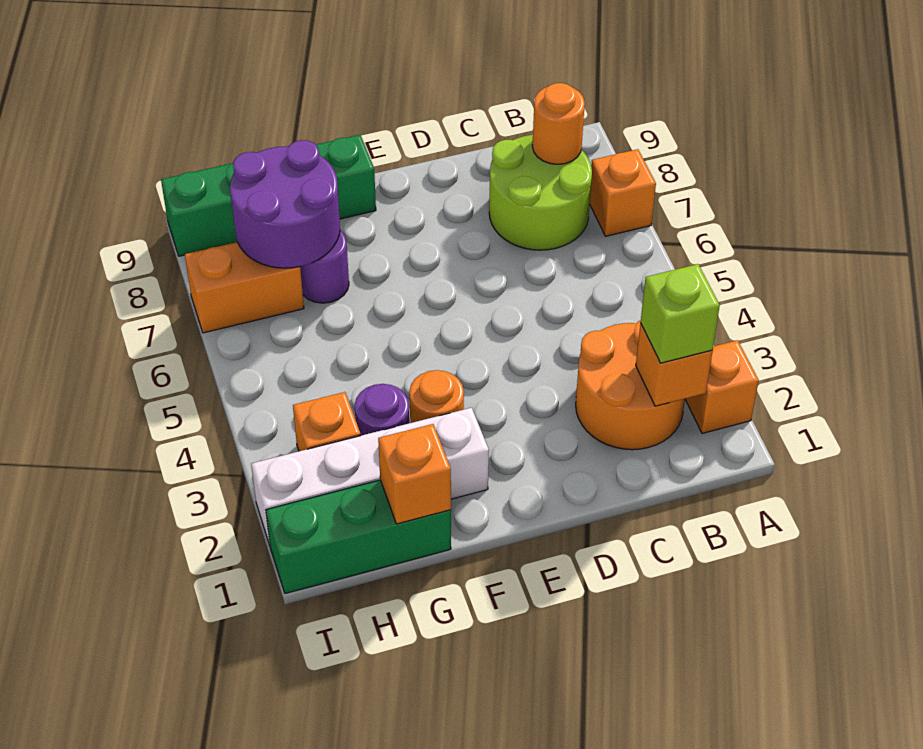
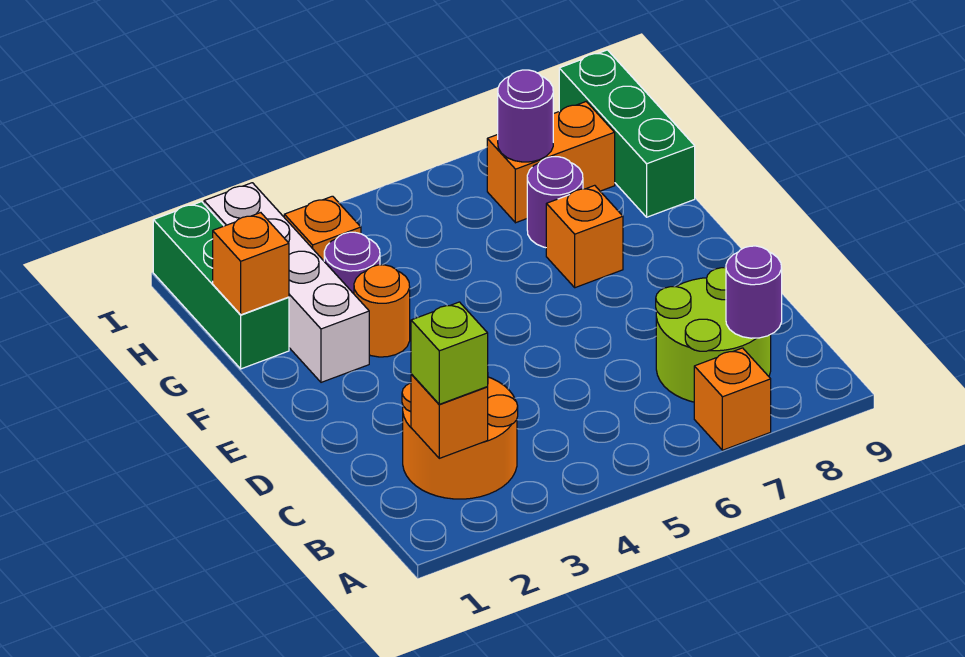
orange 1x1 brick [685,340,759,433] -> orange 1x1 brick moved to [546,185,623,288]
orange 1x1 round brick [532,83,585,164] -> purple 1x1 round brick [726,246,782,338]
green 1x4 brick [161,135,376,256] -> green 1x3 brick [559,50,695,217]
purple 2x2 round brick [230,140,340,268] -> purple 1x1 round brick [498,70,553,162]
orange 1x2 brick [185,242,304,333] -> orange 1x2 brick turned to [487,102,615,223]

